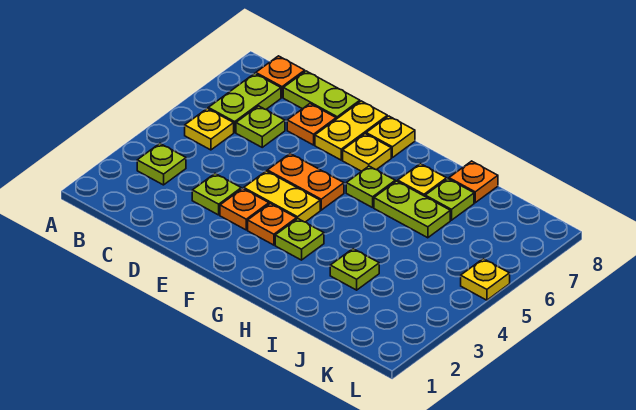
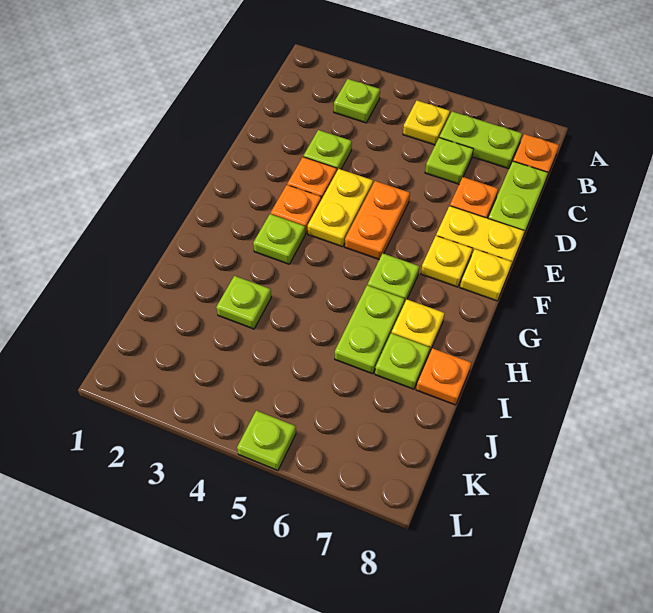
yellow 1x1 plate [461,259,510,300] -> lime 1x1 plate [237,411,296,470]

